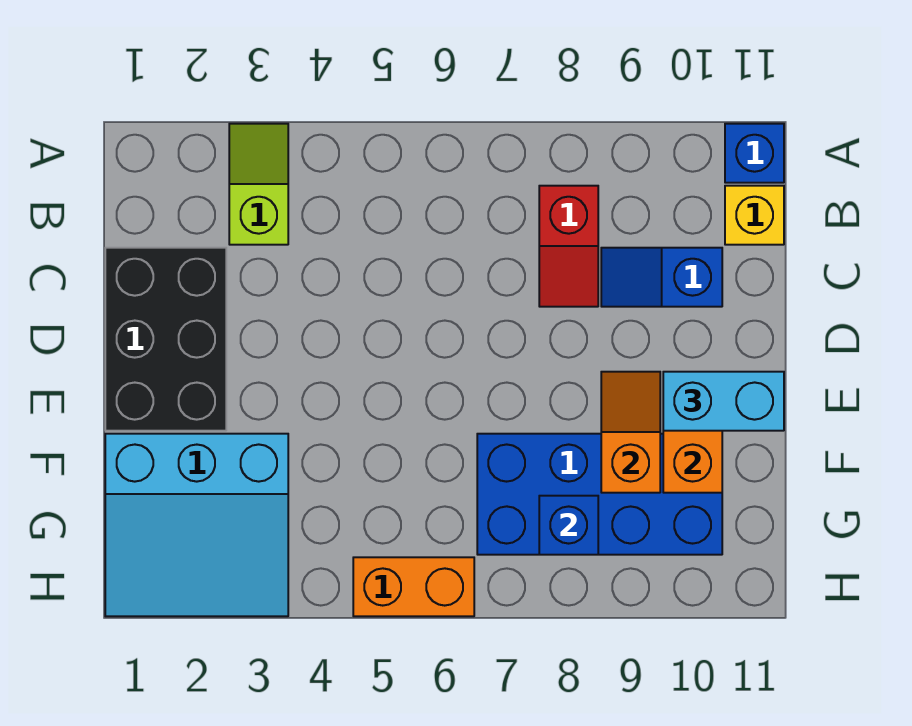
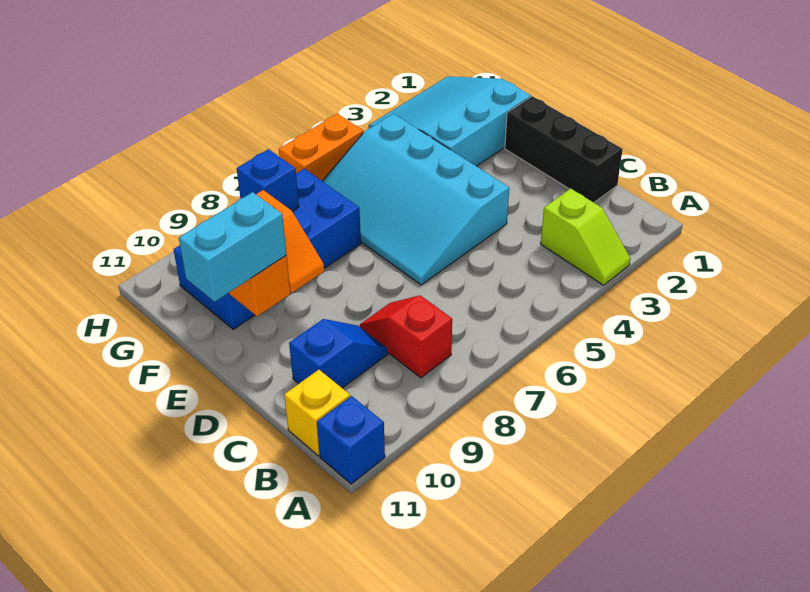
black 2x3 brick [105,248,226,431] -> black 1x3 brick [505,96,623,203]
none -> cyan 3x4 slope [323,114,509,285]

